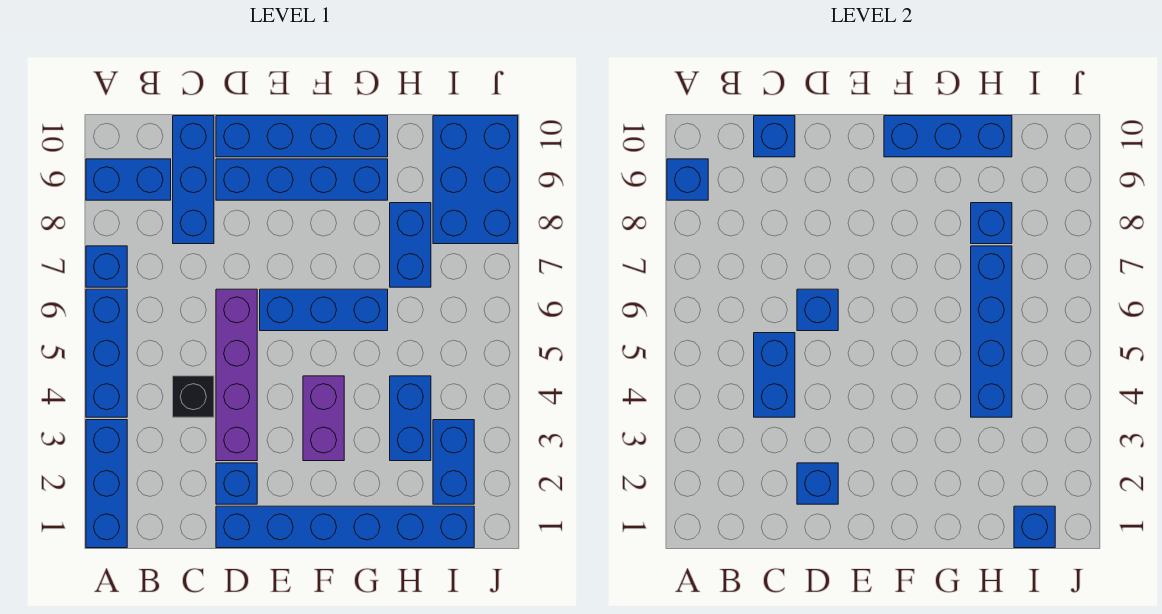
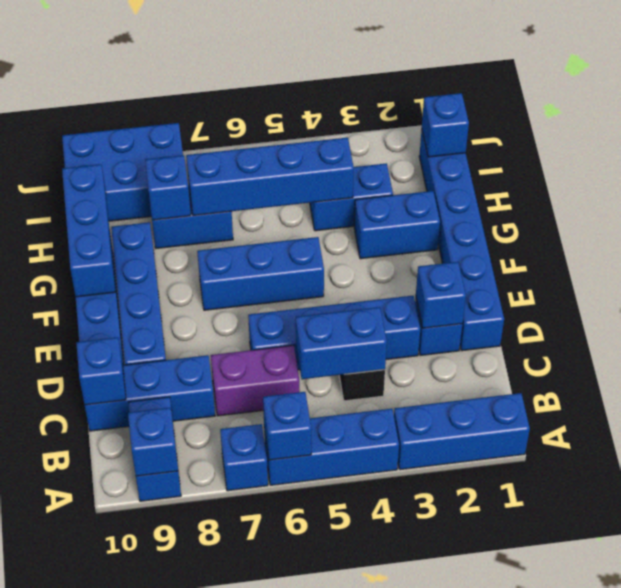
purple 1x4 brick [216,289,257,461] -> blue 1x4 brick [248,296,420,370]
blue 1x1 brick [797,289,838,331] -> blue 1x1 brick moved to [263,392,311,460]
blue 1x3 brick [260,289,388,331] -> blue 1x3 brick turned to [197,237,324,310]
purple 1x2 brick [303,376,344,461] -> purple 1x2 brick moved to [211,345,300,416]
blue 1x2 brick [433,420,474,504] -> blue 1x2 brick moved to [354,191,440,259]

